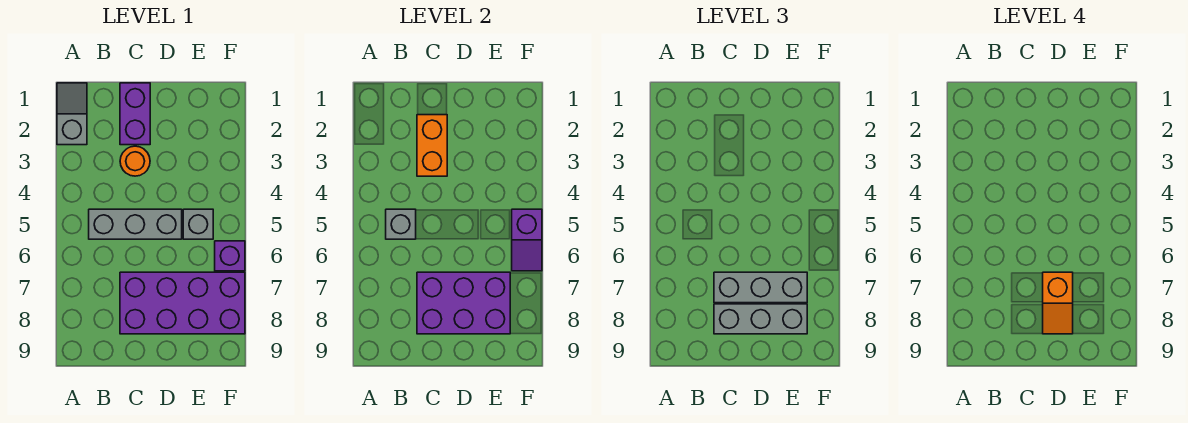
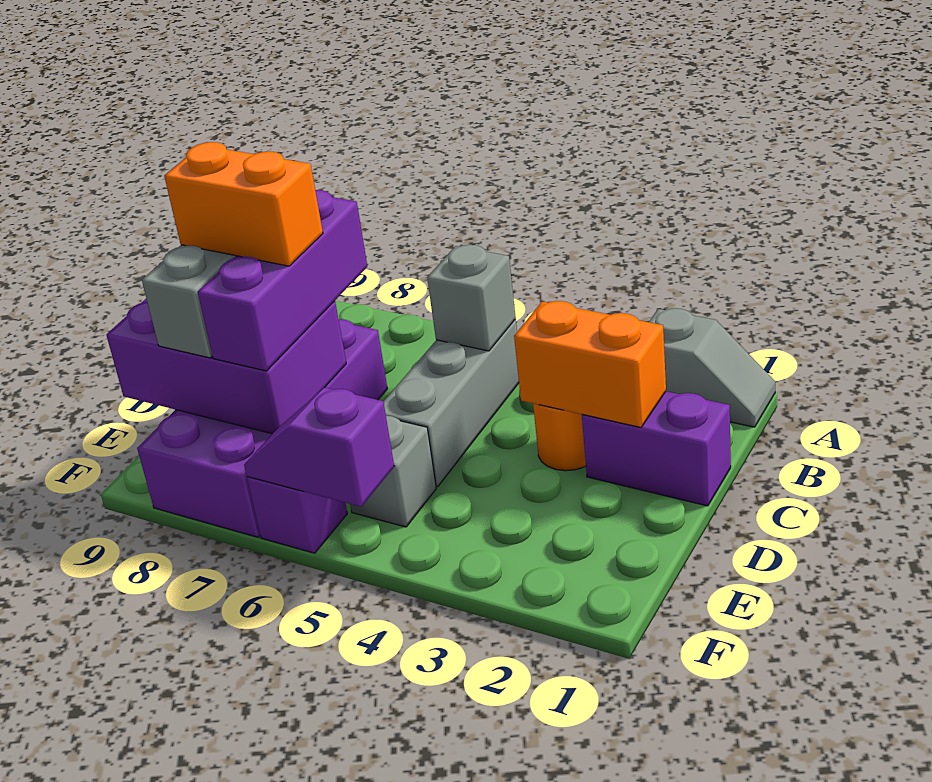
purple 2x3 brick [417,272,510,334] -> purple 2x3 brick turned to [106,299,346,434]
grey 1x3 brick [714,272,807,303] -> purple 1x3 brick [198,190,367,371]
orange 1x2 slope [1043,272,1073,334] -> orange 1x2 brick [164,142,323,266]

